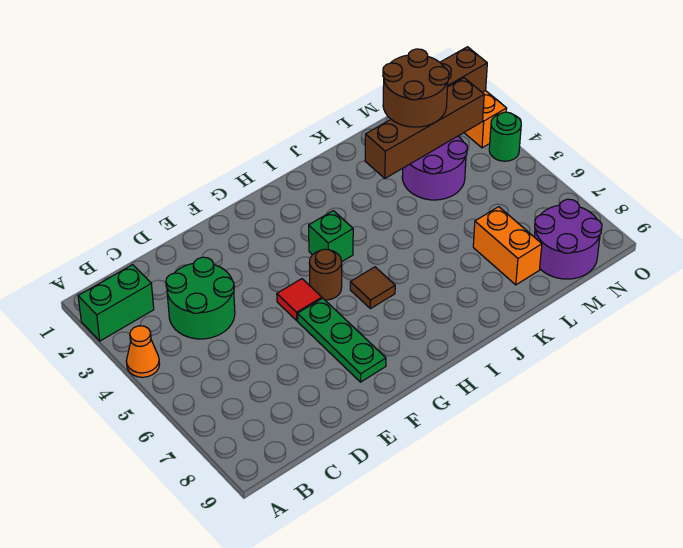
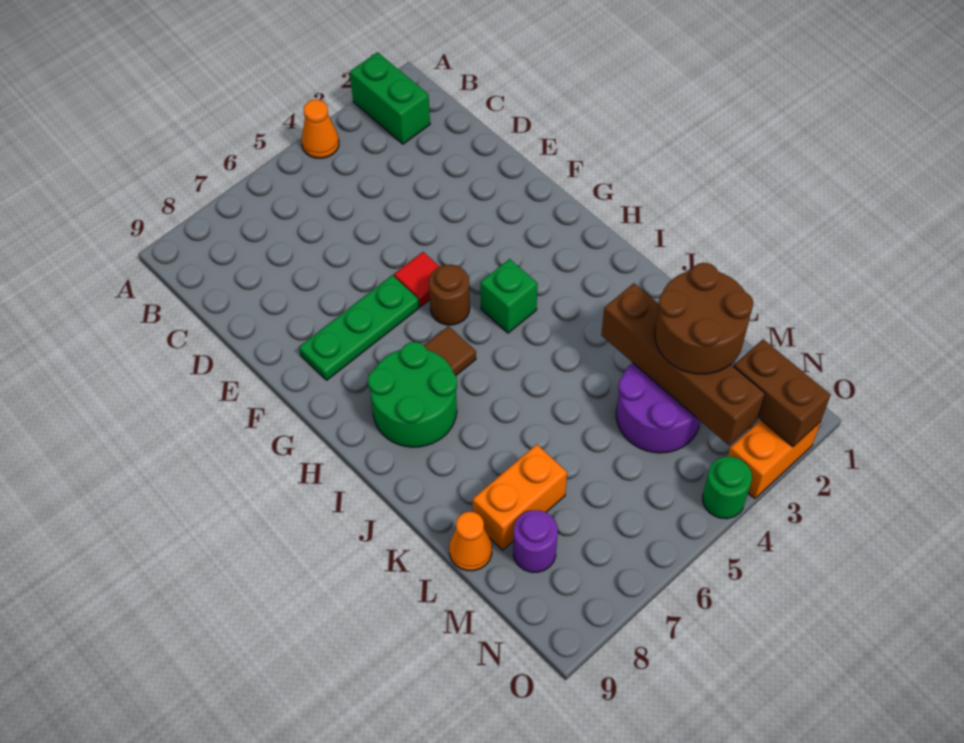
green 2x2 round brick [166,257,235,339] -> green 2x2 round brick moved to [368,342,457,447]
none -> orange 1x1 cone [449,512,492,571]
purple 2x2 round brick [534,199,602,279] -> purple 1x1 round brick [513,510,558,572]

